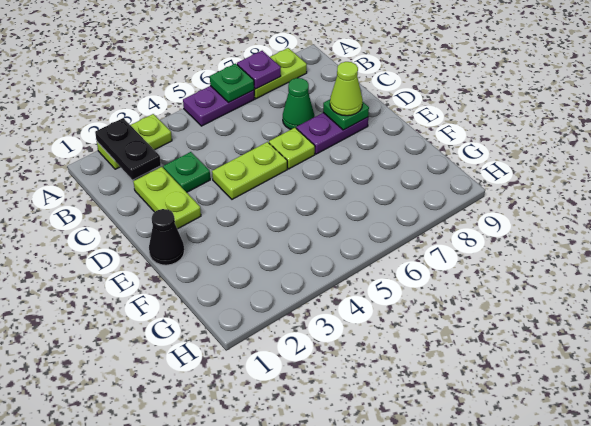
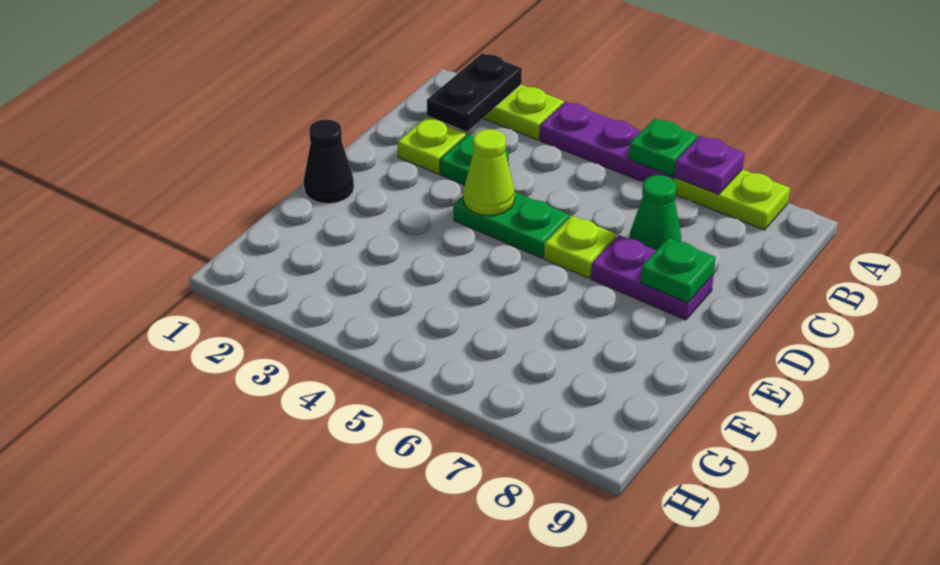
purple 1x2 plate [183,86,254,126] -> purple 1x3 plate [540,102,674,182]
lime 1x2 plate [133,167,201,229] -> lime 1x1 plate [398,118,466,174]
lime 1x2 plate [212,142,287,199] -> green 1x2 plate [453,192,570,258]
lime 1x1 cone [330,62,363,116] -> lime 1x1 cone moved to [463,129,515,216]

